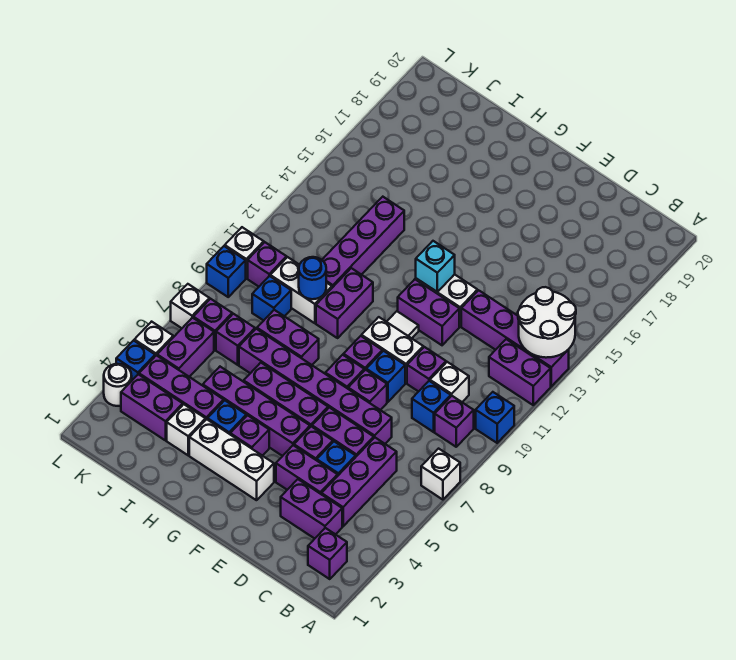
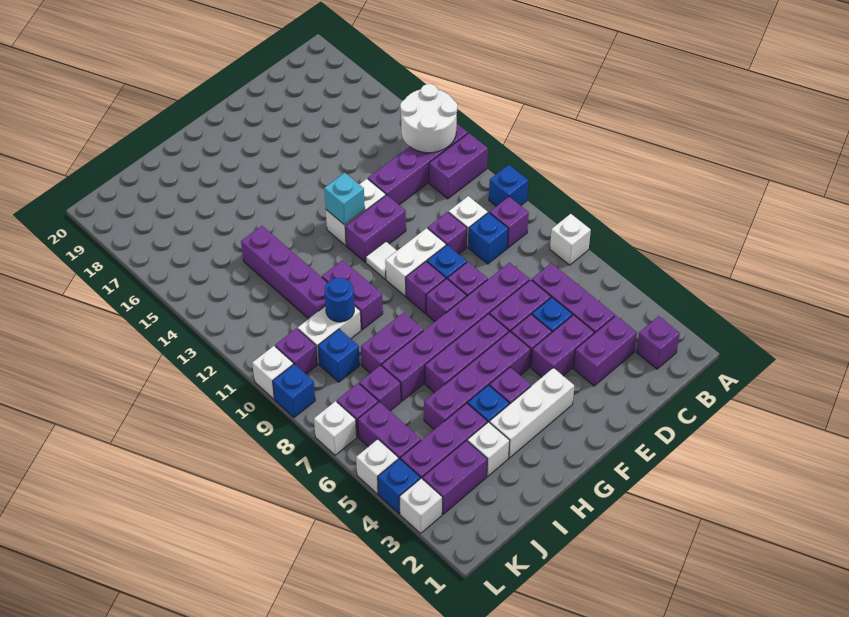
white 1x1 round brick [104,364,132,406] -> white 1x1 brick [400,478,442,533]

